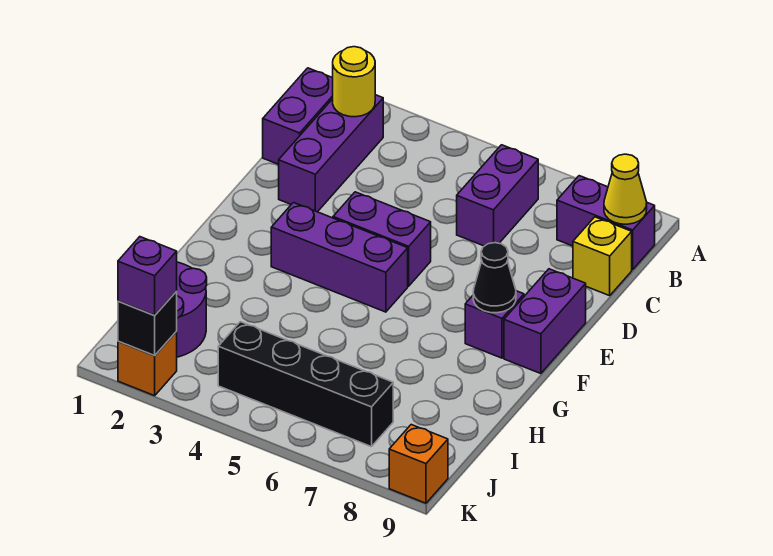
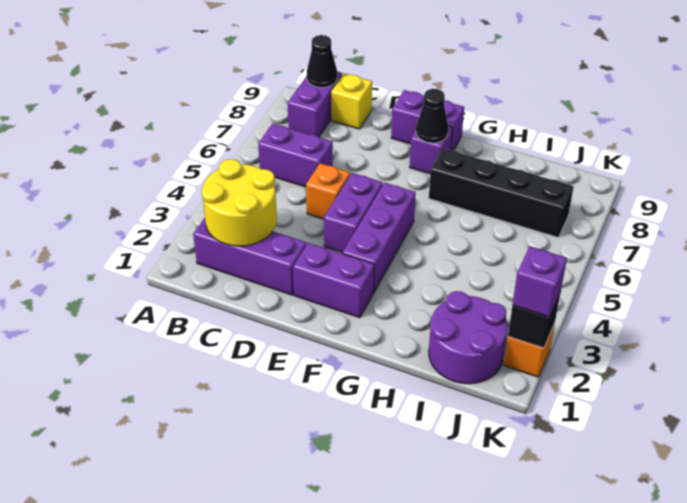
purple 1x2 brick [263,68,333,164] -> purple 1x2 brick moved to [293,243,375,318]
yellow 1x1 round brick [333,47,375,117] -> yellow 2x2 round brick [202,159,277,246]
yellow 1x1 cone [604,154,647,224] -> black 1x1 cone [307,35,337,88]
black 1x4 brick [218,322,393,447] -> black 1x4 brick turned to [429,148,574,237]
orange 1x1 brick [389,425,448,503] -> orange 1x1 brick moved to [306,163,350,219]

